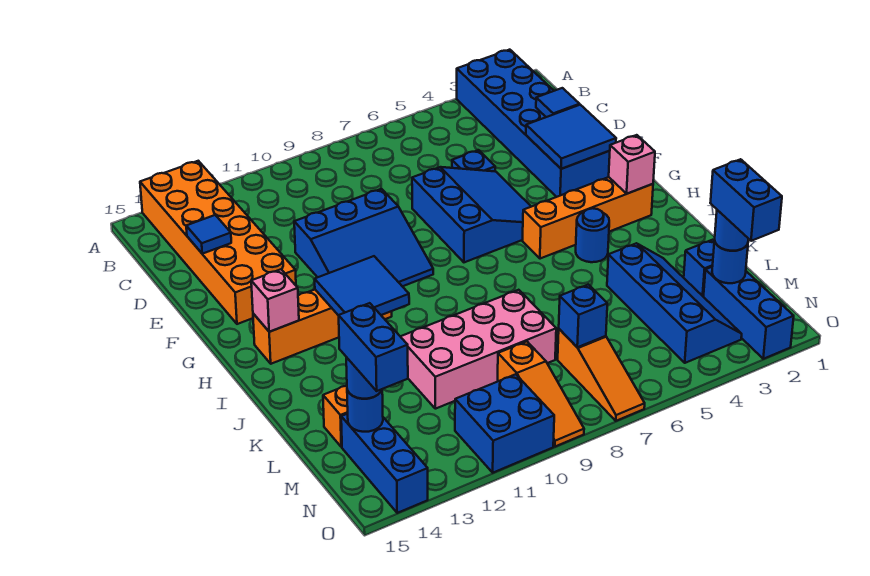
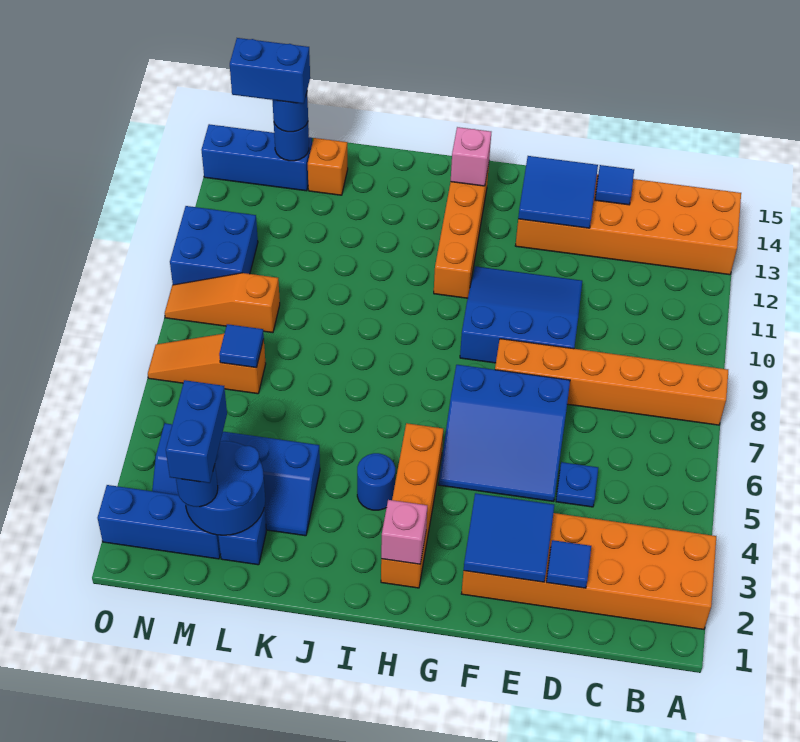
blue 2x6 brick [457,50,610,197] -> orange 2x6 brick [461,513,716,629]
none -> orange 1x6 brick [495,339,728,425]
blue 3x3 slope [294,189,433,286] -> blue 3x3 slope turned to [460,266,582,363]
blue 2x2 tile [315,256,409,316] -> blue 2x2 tile moved to [518,156,598,228]
pink 2x4 brick [400,290,556,409] -> none
blue 1x1 round brick [712,241,748,283] -> blue 2x2 round brick [186,441,265,535]
blue 1x2 brick [710,159,782,241] -> blue 1x2 brick turned to [166,380,227,483]
blue 1x1 brick [559,285,607,347] -> blue 1x1 tile [219,324,264,368]

